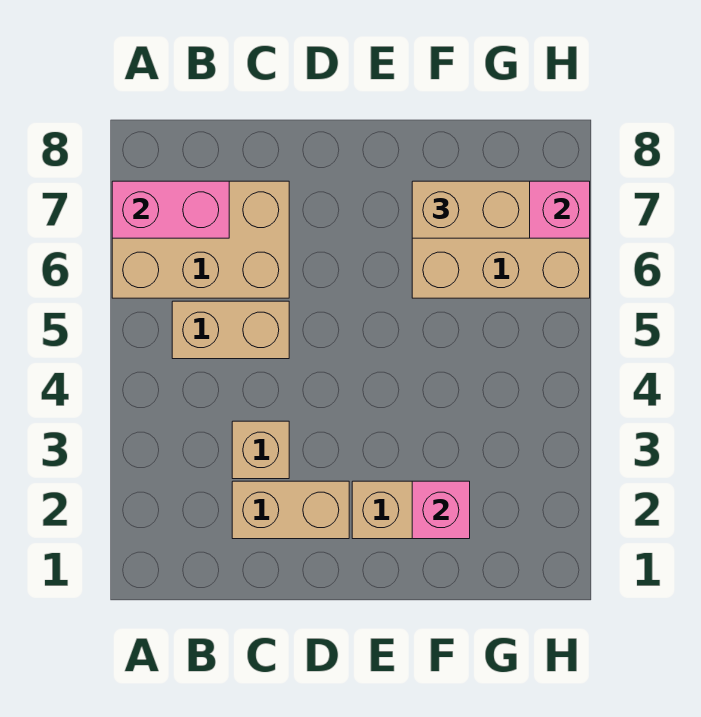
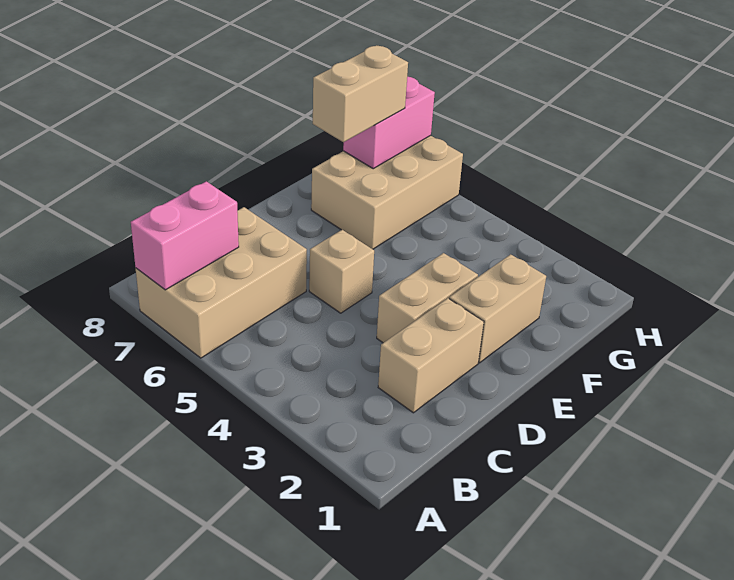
tan 1x2 brick [172,301,289,359] -> tan 1x2 brick moved to [377,253,478,343]
tan 1x1 brick [232,421,289,479] -> tan 1x1 brick moved to [309,230,374,313]
pink 1x1 brick [412,481,470,539] -> none

